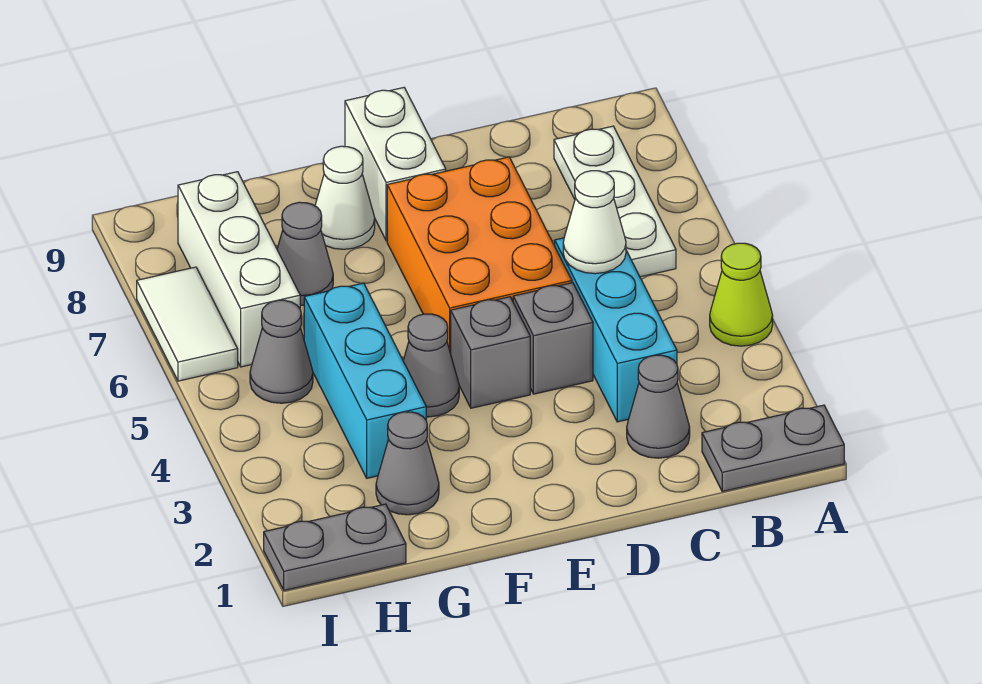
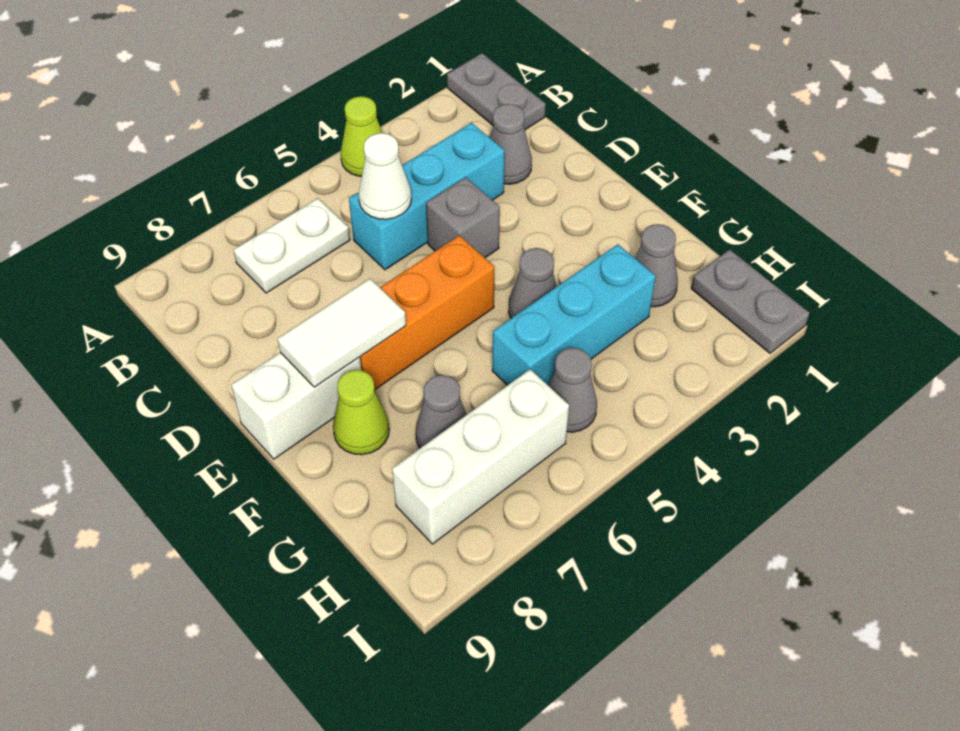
white 1x3 plate [554,126,676,277] -> white 1x2 plate [234,198,350,293]
orange 2x3 brick [387,157,572,353] -> orange 1x3 brick [360,235,494,389]
grey 1x1 brick [451,297,530,408] -> none
white 1x1 cone [315,146,375,249] -> lime 1x1 cone [333,370,389,455]
white 1x2 tile [137,267,238,381] -> white 1x2 tile moved to [277,279,406,387]

